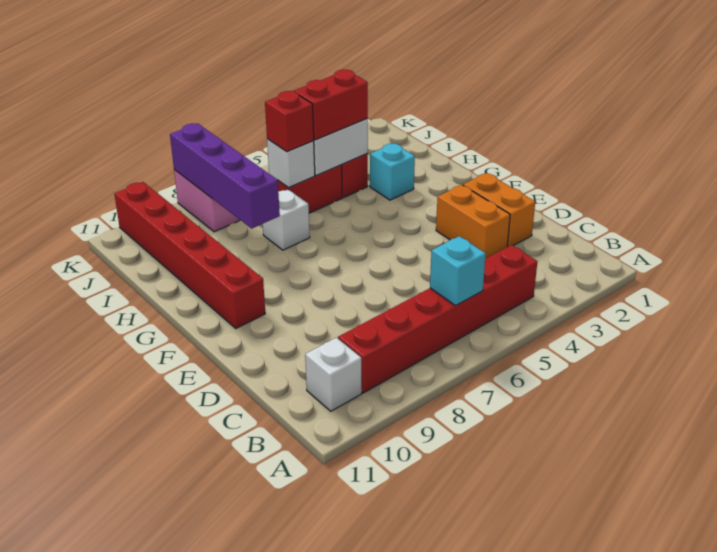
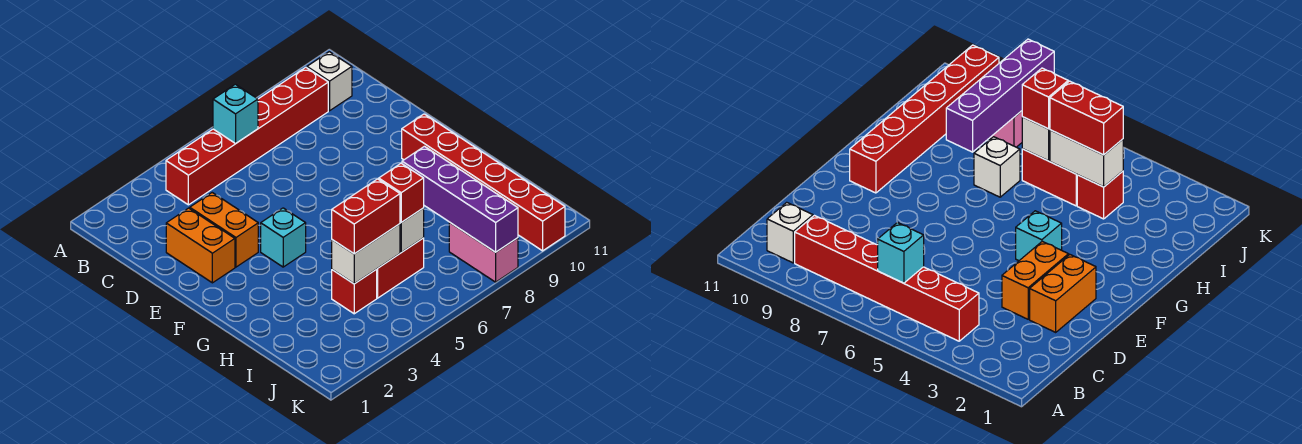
cyan 1x1 brick [370,144,415,200] -> cyan 1x1 brick moved to [261,208,306,267]

